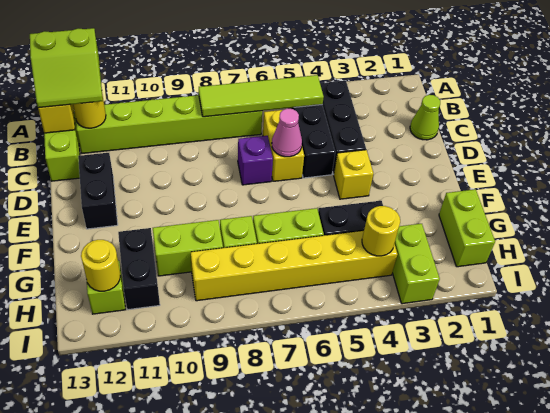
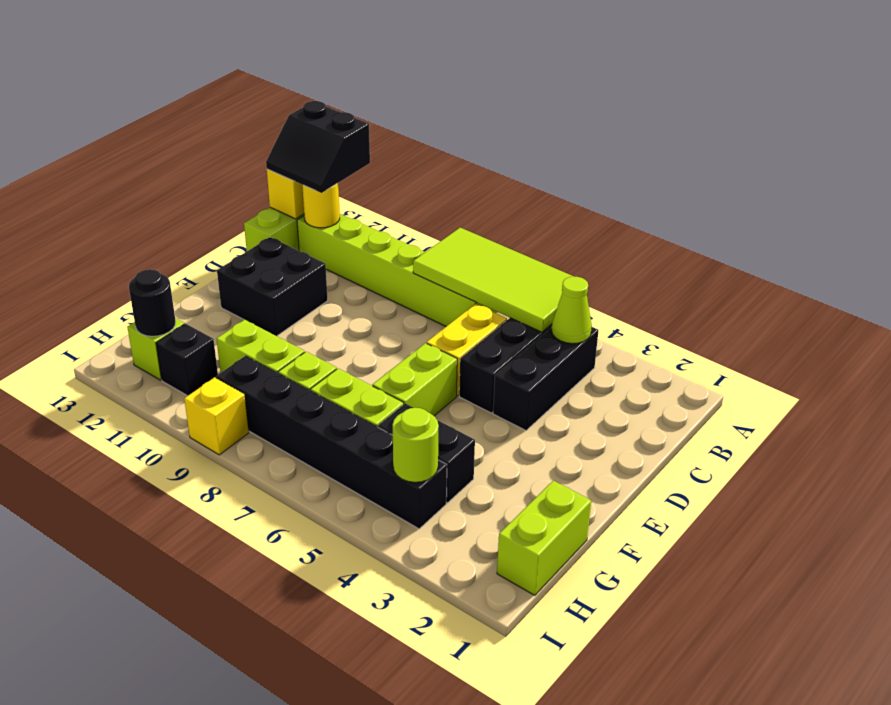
lime 2x2 slope [30,28,103,108] -> black 2x2 slope [266,101,370,193]
lime 1x4 tile [199,75,324,117] -> lime 2x4 tile [413,228,574,332]
lime 1x1 cone [410,95,440,140] -> lime 1x1 cone moved to [551,277,592,344]
pink 1x1 cone [272,108,302,157] -> none
purple 1x1 brick [238,136,273,185] -> none
black 1x2 brick [78,153,118,229] -> black 2x2 brick [217,237,328,336]
yellow 1x1 brick [334,150,373,199] -> yellow 1x1 brick moved to [184,377,249,455]
black 1x2 brick [118,228,160,310] -> black 1x1 brick [156,324,218,396]
lime 1x2 brick [392,224,440,304] -> lime 1x2 brick moved to [372,343,457,416]
yellow 1x6 brick [191,231,397,301] -> black 1x6 brick [216,356,447,529]
yellow 1x1 round brick [362,206,400,256] -> lime 1x1 round brick [393,408,439,482]
yellow 1x1 round brick [81,240,120,291] -> black 1x1 round brick [129,269,176,336]

